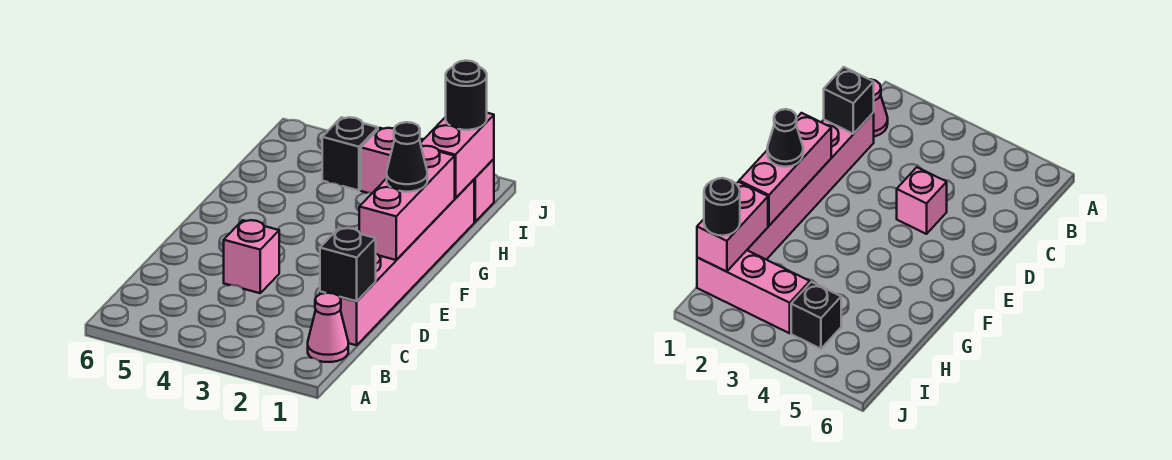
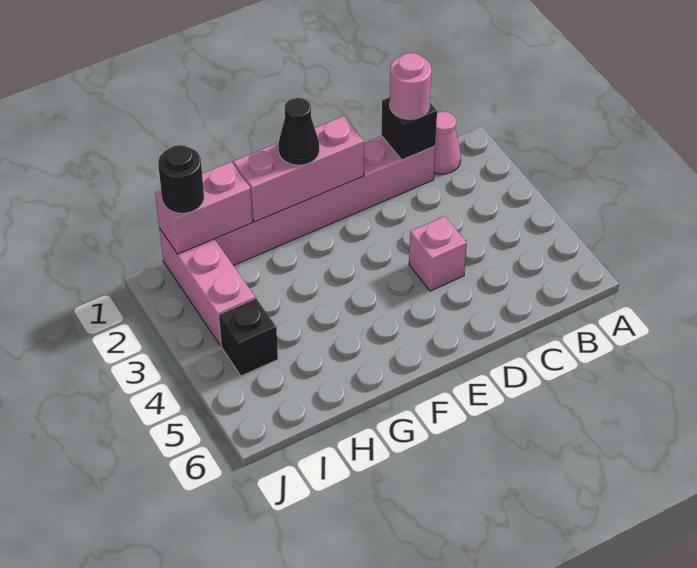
none -> pink 1x1 round brick [390,53,431,119]

